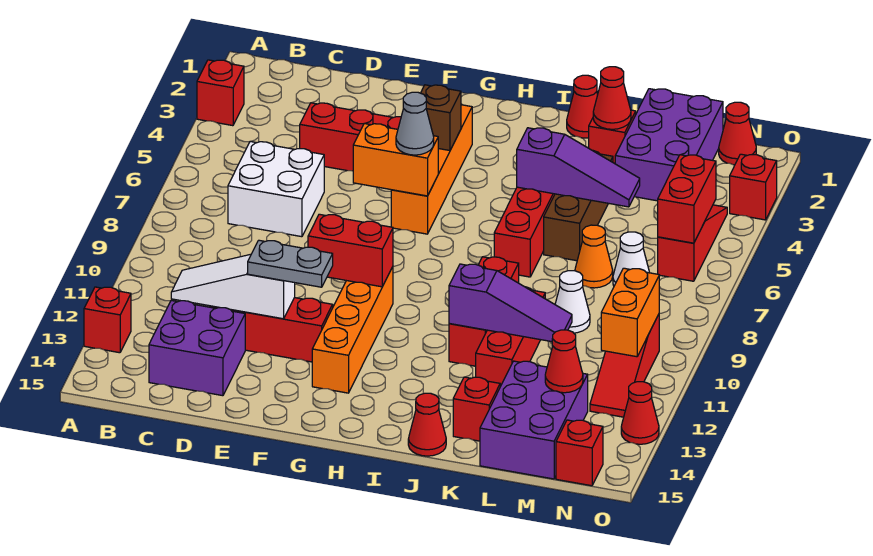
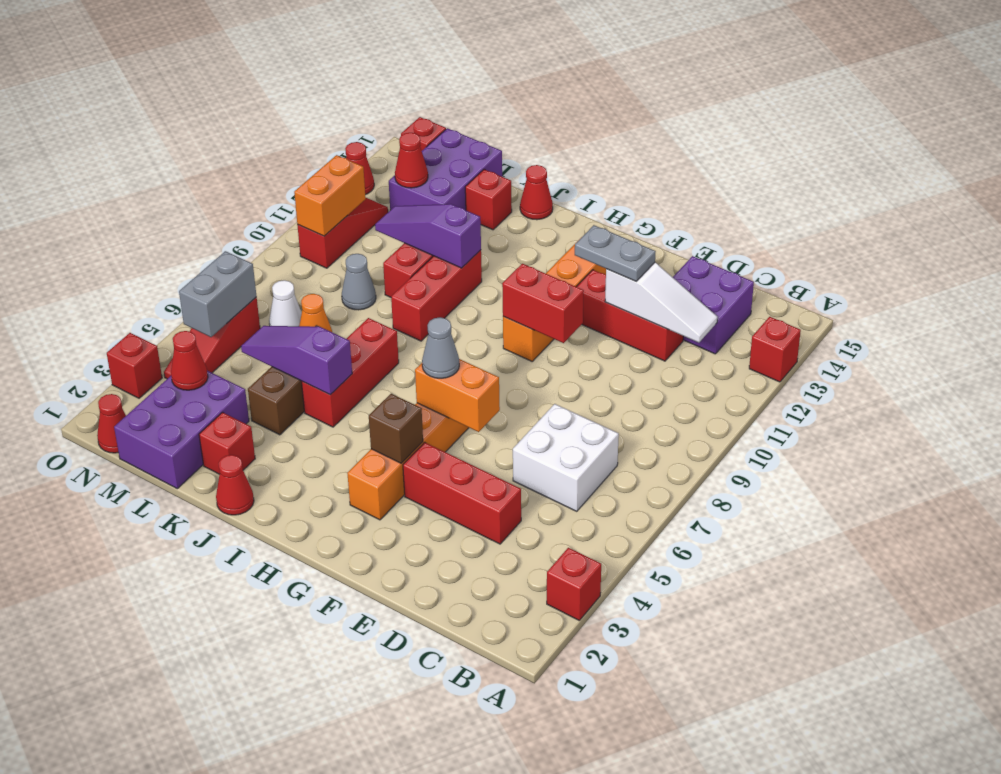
red 1x1 cone [593,67,631,129] -> red 1x1 cone moved to [171,331,208,390]
white 1x1 cone [555,271,590,333] -> grey 1x1 cone [342,254,376,310]
red 1x2 brick [658,155,716,243] -> grey 1x2 brick [179,251,257,337]

